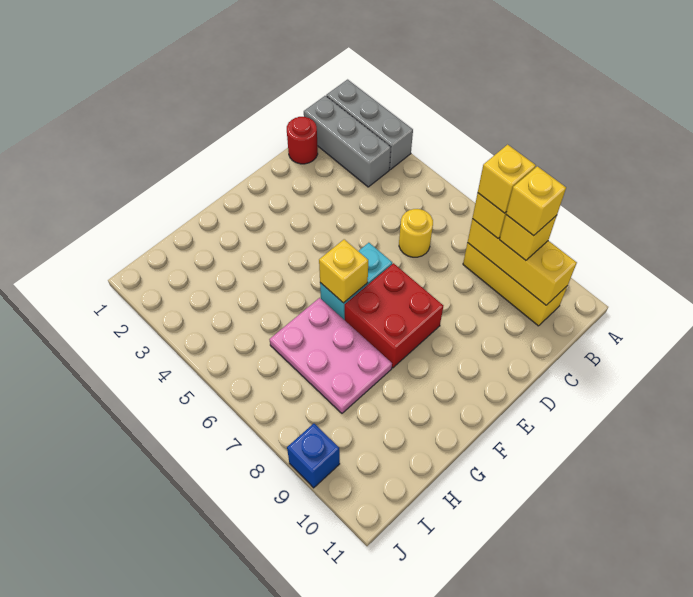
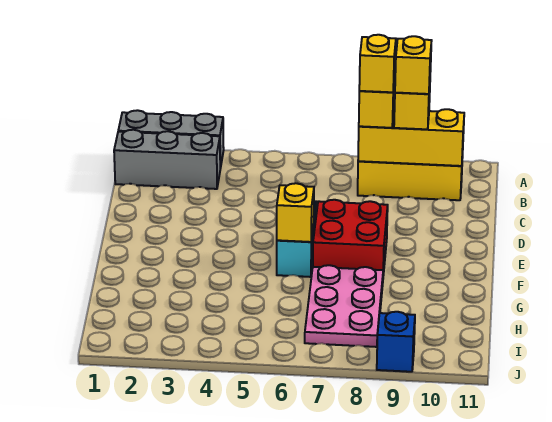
red 1x1 round brick [287,117,318,164] -> none
yellow 1x1 round brick [399,209,433,257] -> none
pink 2x3 plate [269,298,392,413] -> pink 2x3 plate turned to [305,265,383,347]

